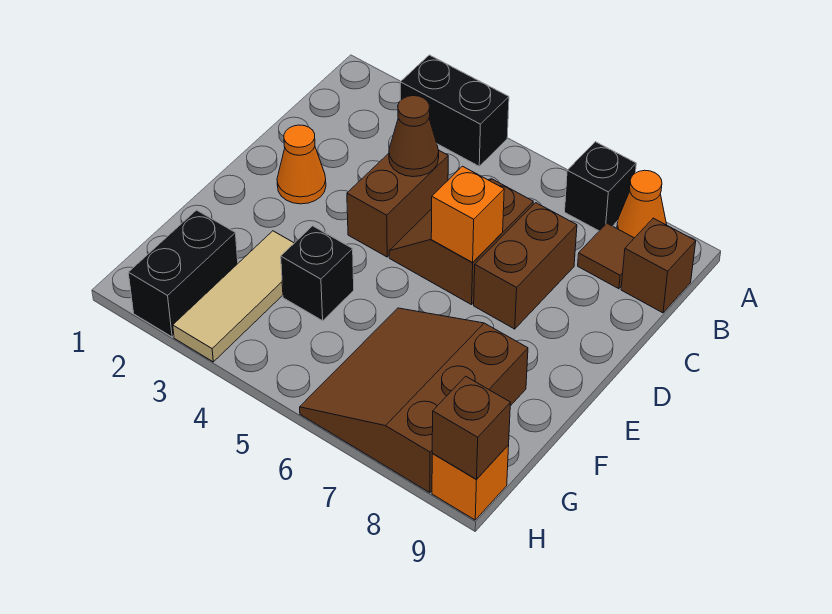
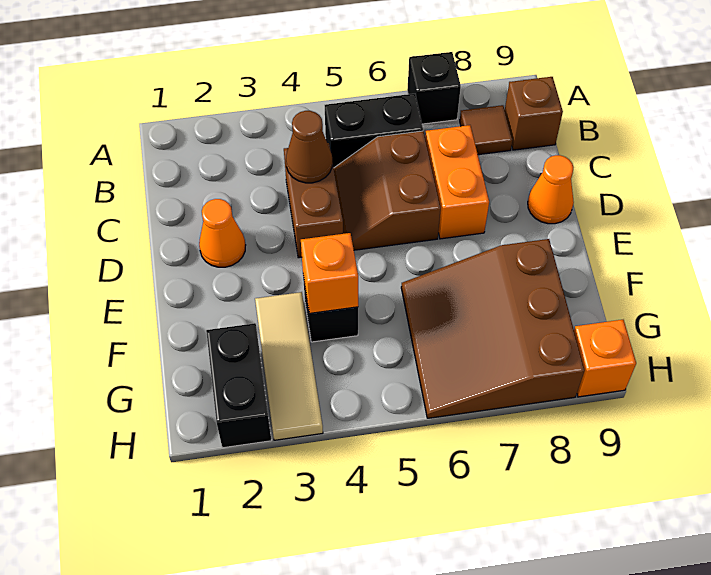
black 1x2 brick [400,55,509,166] -> black 1x2 brick moved to [325,94,423,168]
orange 1x1 cone [617,170,667,238] -> orange 1x1 cone moved to [528,155,574,224]
brown 1x2 brick [474,203,577,329] -> orange 1x2 brick [425,125,489,239]
orange 1x1 brick [431,166,504,262] -> orange 1x1 brick moved to [301,233,358,313]
brown 1x1 brick [432,376,510,479] -> none

